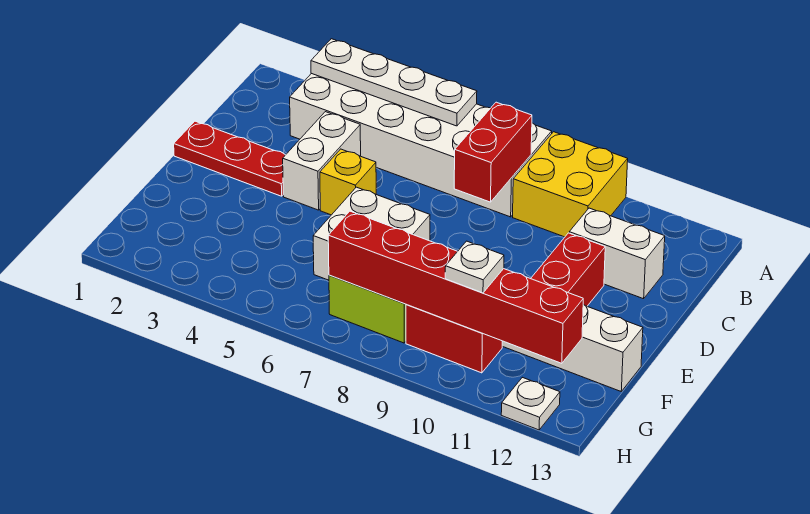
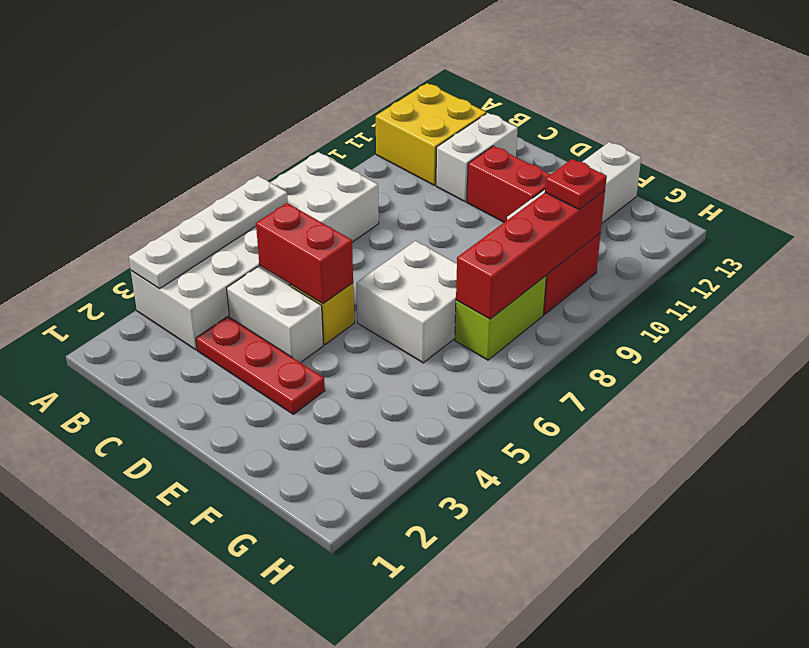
yellow 2x2 brick [513,132,628,237] -> yellow 2x2 brick moved to [376,83,486,185]
red 1x2 brick [454,102,532,202] -> red 1x2 brick moved to [256,203,353,304]
red 1x3 plate [174,121,285,196] -> red 1x3 plate turned to [196,316,325,414]
red 1x6 brick [328,211,583,363] -> red 1x4 brick [456,191,605,319]
white 1x1 plate [445,241,504,293] -> red 1x1 plate [545,159,607,210]
white 1x1 plate [501,377,560,430] -> none

